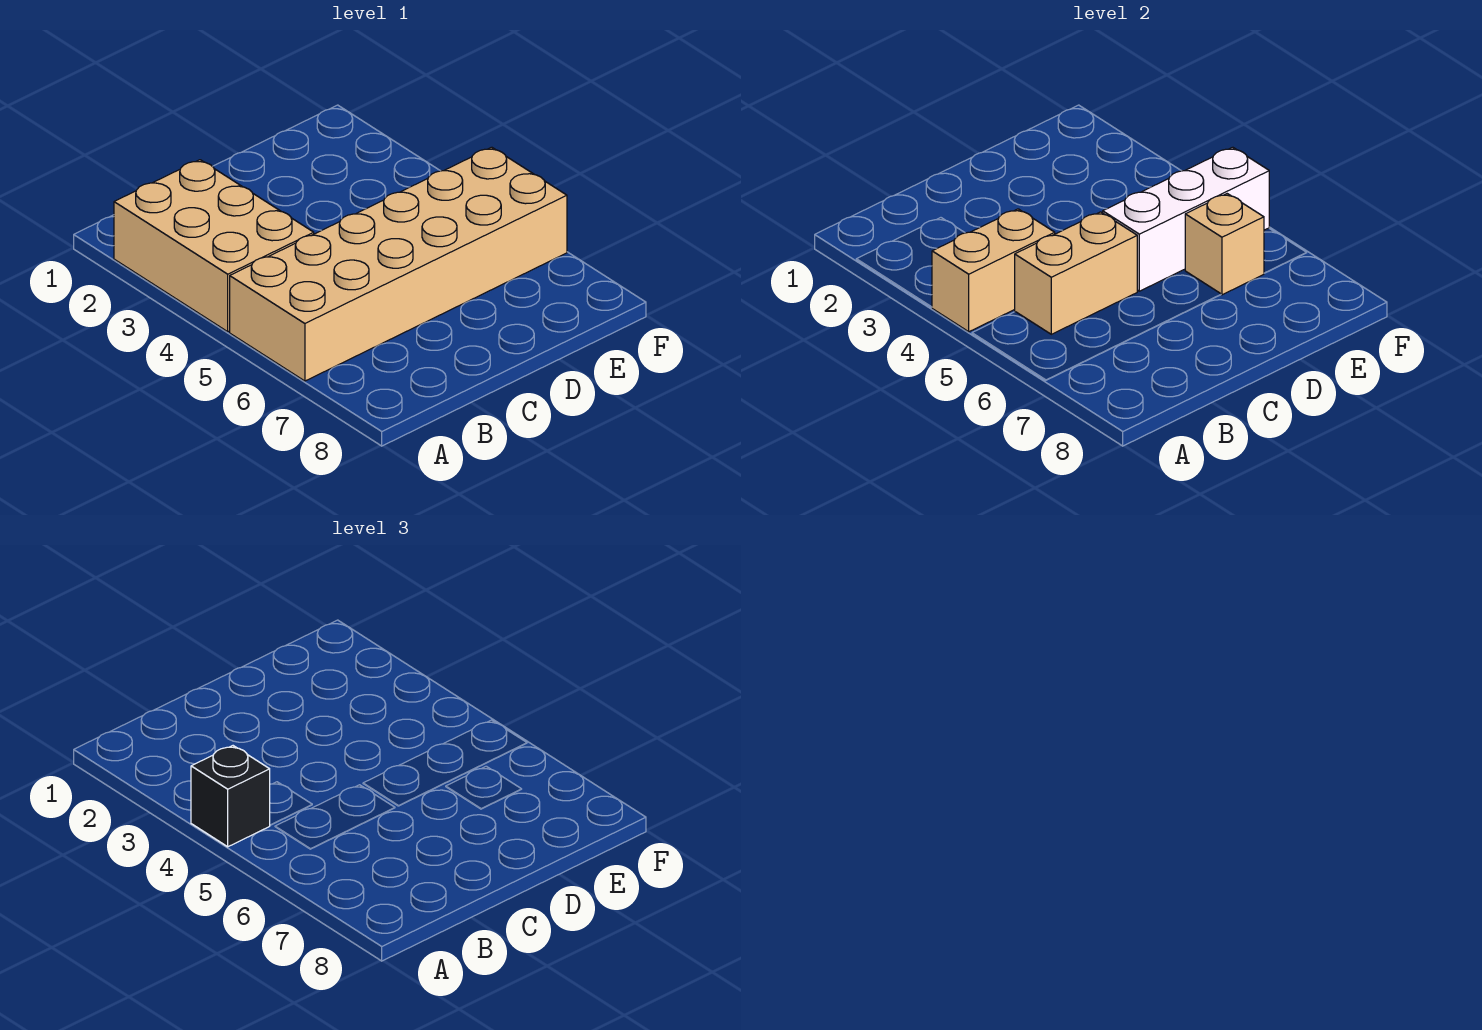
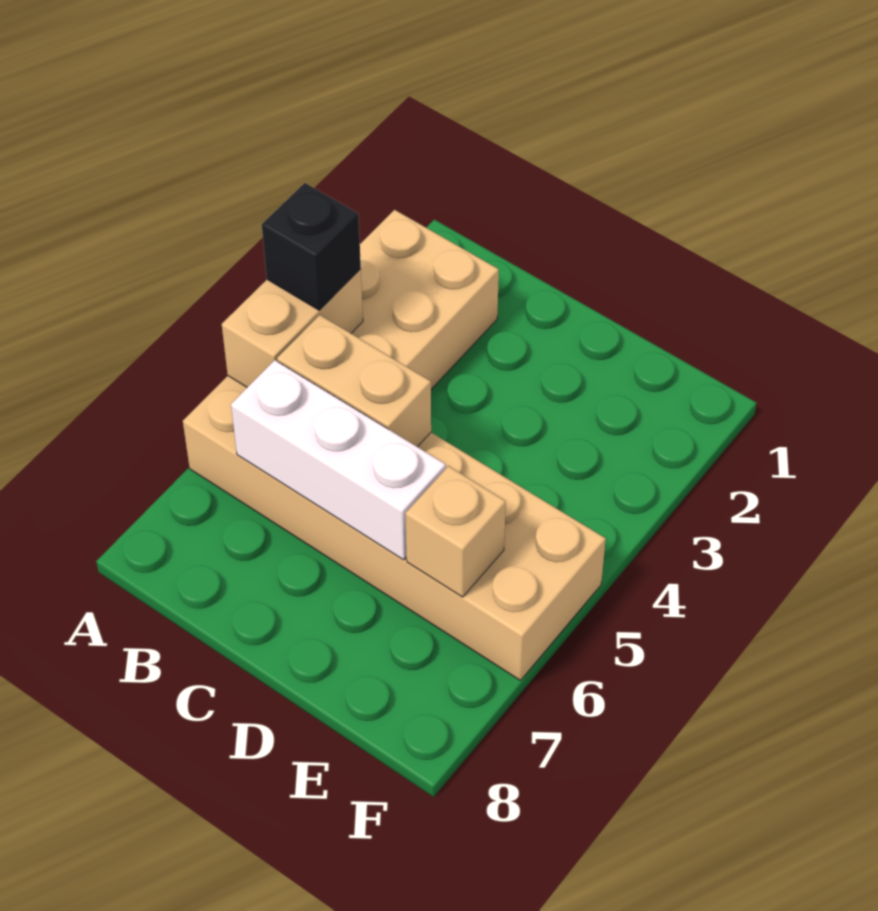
tan 1x2 brick [932,209,1055,332] -> tan 1x2 brick turned to [222,269,363,387]
white 1x3 brick [1103,147,1269,291] -> white 1x3 brick moved to [231,360,446,560]

